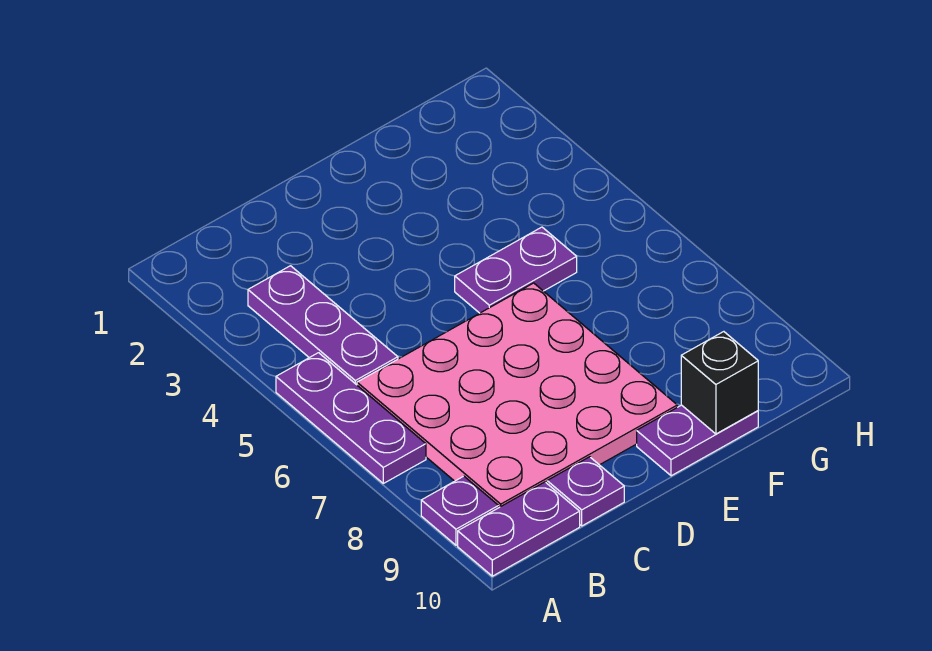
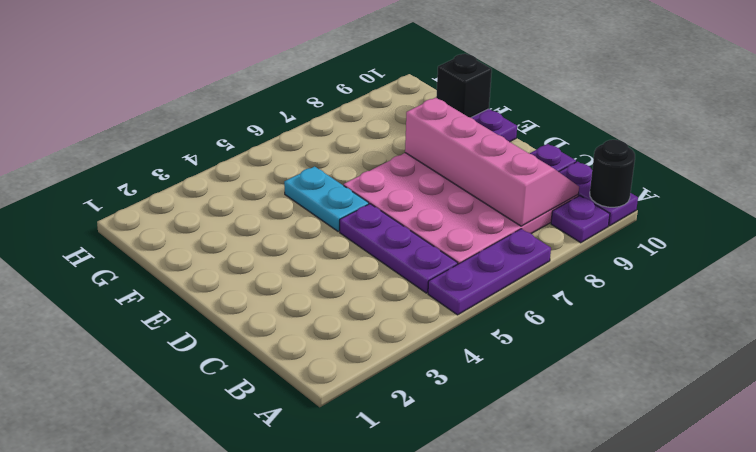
none -> black 1x1 round brick [590,140,635,207]
purple 1x3 plate [248,266,398,385] -> purple 1x3 plate turned to [340,204,458,293]
none -> pink 2x4 slope [405,98,579,226]
purple 1x2 plate [455,227,577,313] -> cyan 1x2 plate [284,166,369,232]

